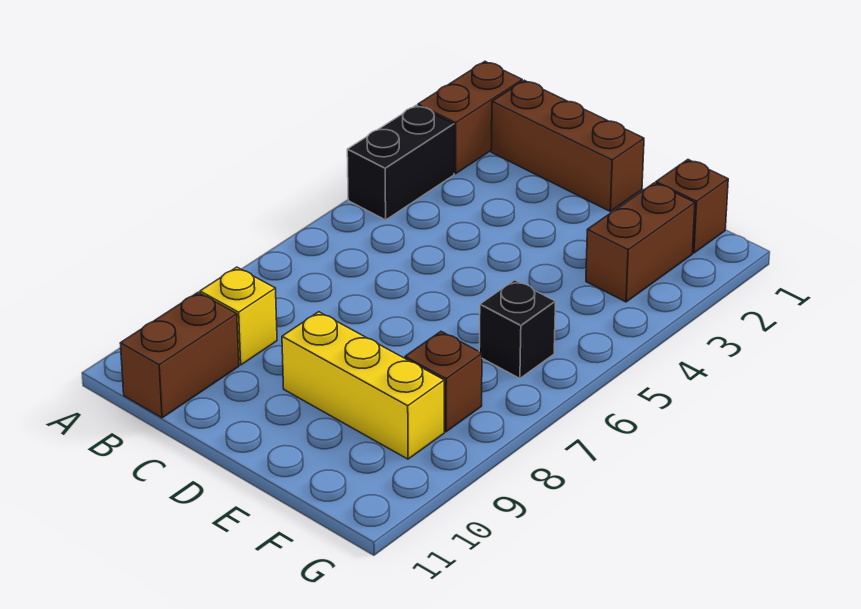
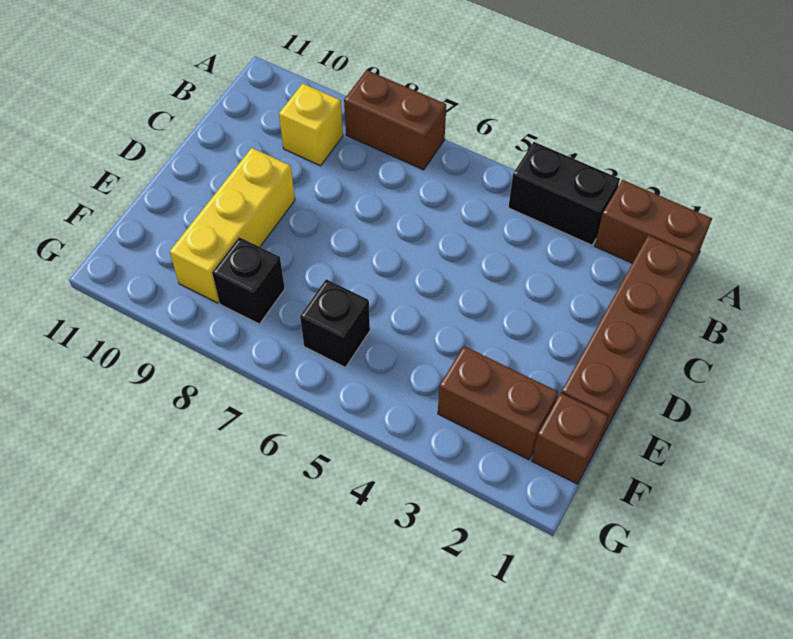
brown 1x3 brick [491,80,644,211] -> brown 1x4 brick [561,235,693,440]
brown 1x2 brick [120,292,239,418] -> brown 1x2 brick moved to [344,70,446,170]
brown 1x1 brick [405,332,482,432] -> black 1x1 brick [212,237,285,324]

